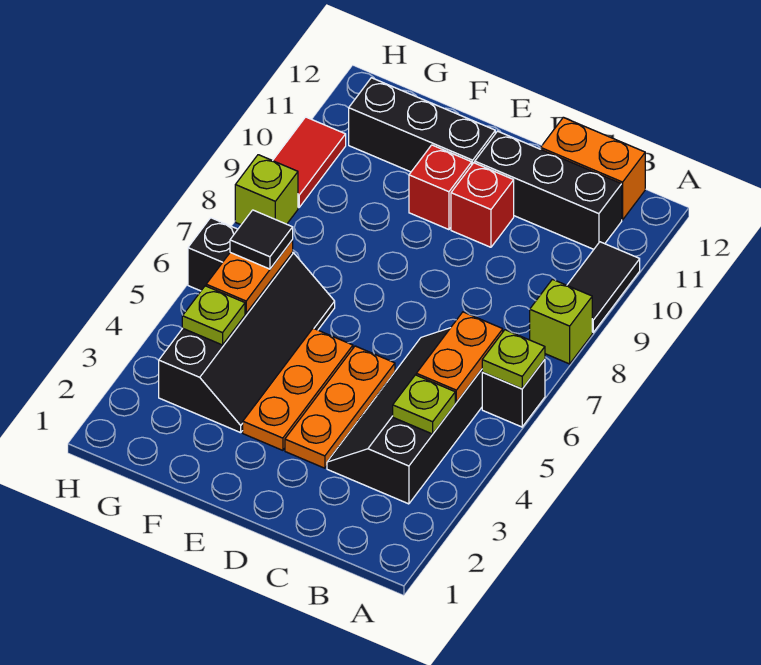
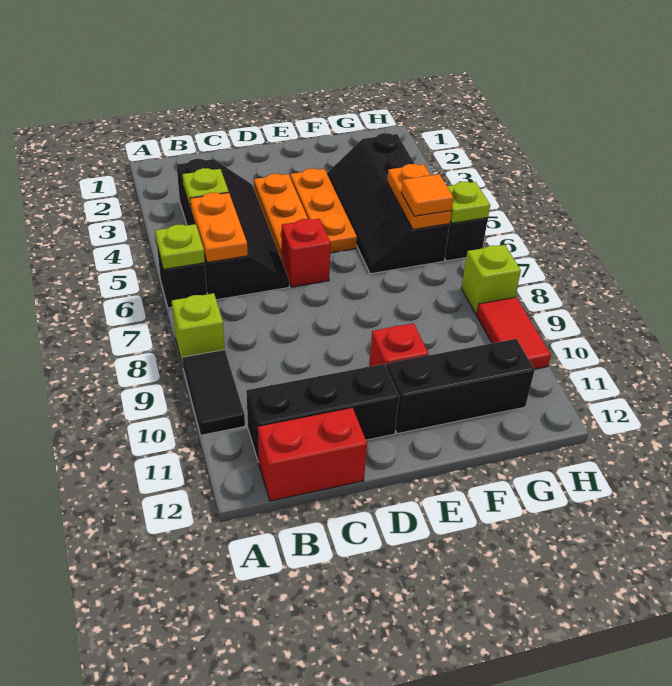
orange 1x2 brick [541,117,645,220] -> red 1x2 brick [258,408,367,501]
red 1x1 brick [451,163,514,247] -> red 1x1 brick moved to [282,219,331,287]
lime 1x1 plate [182,286,245,345] -> lime 1x1 plate moved to [447,182,490,223]
black 1x1 tile [230,210,293,269] -> orange 1x1 tile [401,174,454,216]

